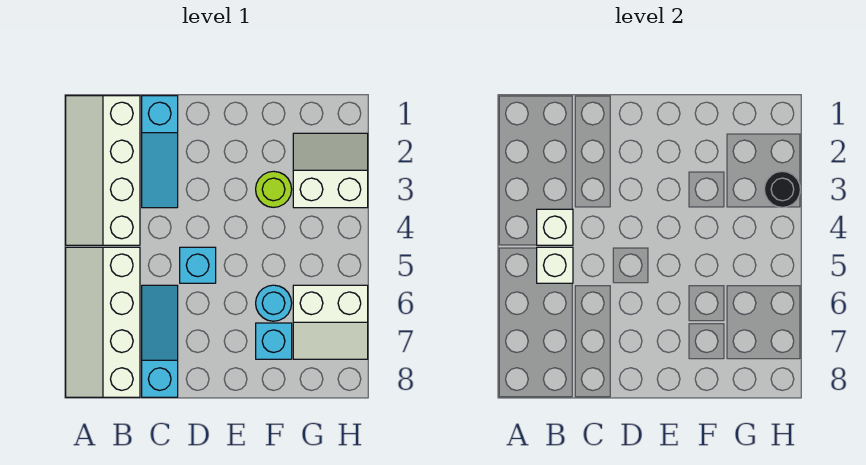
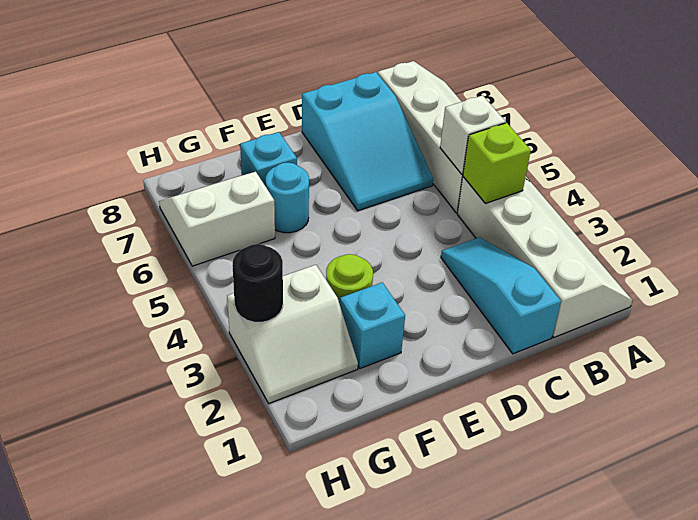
white 1x1 brick [537,209,573,245] -> lime 1x1 brick [463,123,531,203]
cyan 1x3 slope [142,285,178,397] -> cyan 2x3 slope [302,72,433,211]
cyan 1x1 brick [180,247,216,283] -> cyan 1x1 brick moved to [340,283,405,368]

